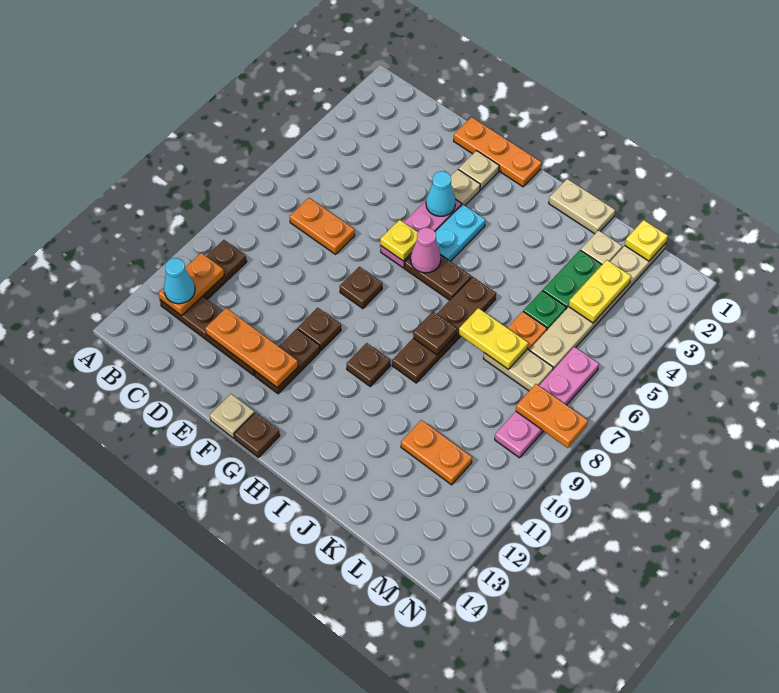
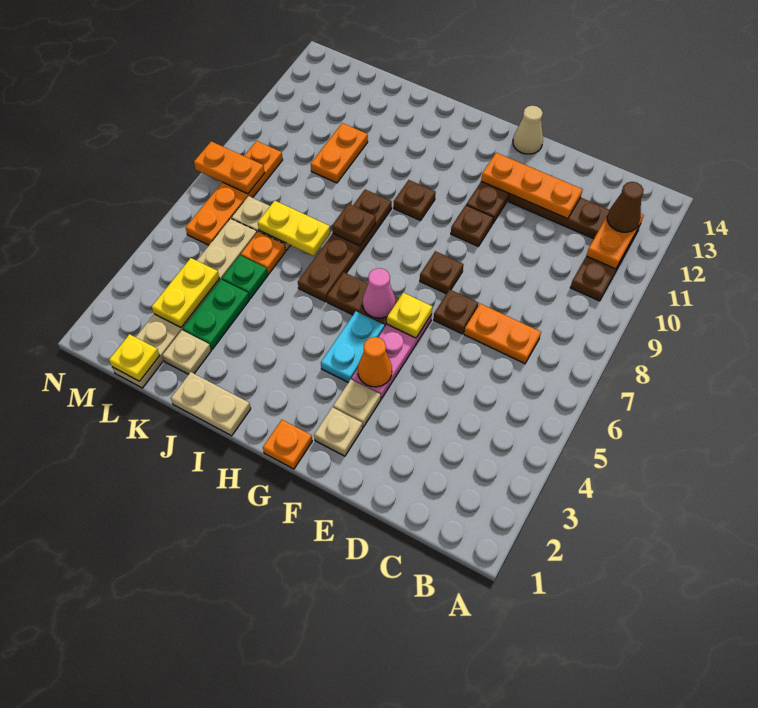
cyan 1x1 cone [164,258,195,304] -> brown 1x1 cone [607,182,644,232]
orange 1x3 plate [454,117,542,187] -> orange 1x1 plate [263,420,312,469]
cyan 1x1 cone [426,171,456,216] -> orange 1x1 cone [358,337,392,387]
tan 1x1 plate [210,394,254,438] -> tan 1x1 cone [513,105,543,154]
brown 1x1 plate [234,412,280,457] -> brown 1x1 plate moved to [434,289,478,334]
orange 1x2 plate [401,420,472,485] -> orange 1x2 plate turned to [311,123,368,183]
pink 1x4 plate [495,347,599,458] -> orange 1x4 plate [186,141,283,245]

